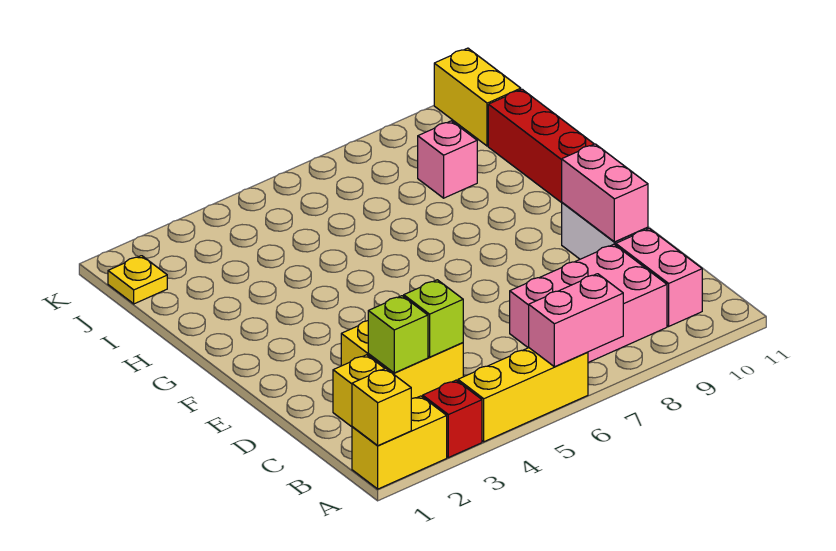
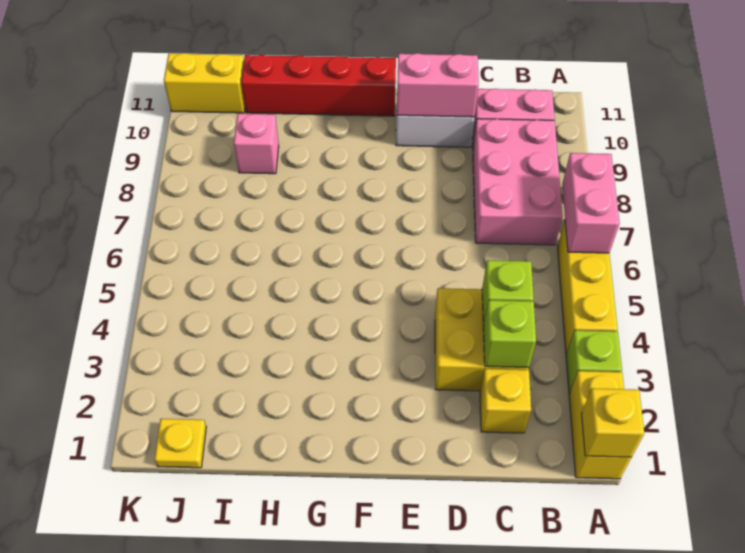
red 1x1 brick [423,380,482,458] -> lime 1x1 brick [566,330,622,393]

